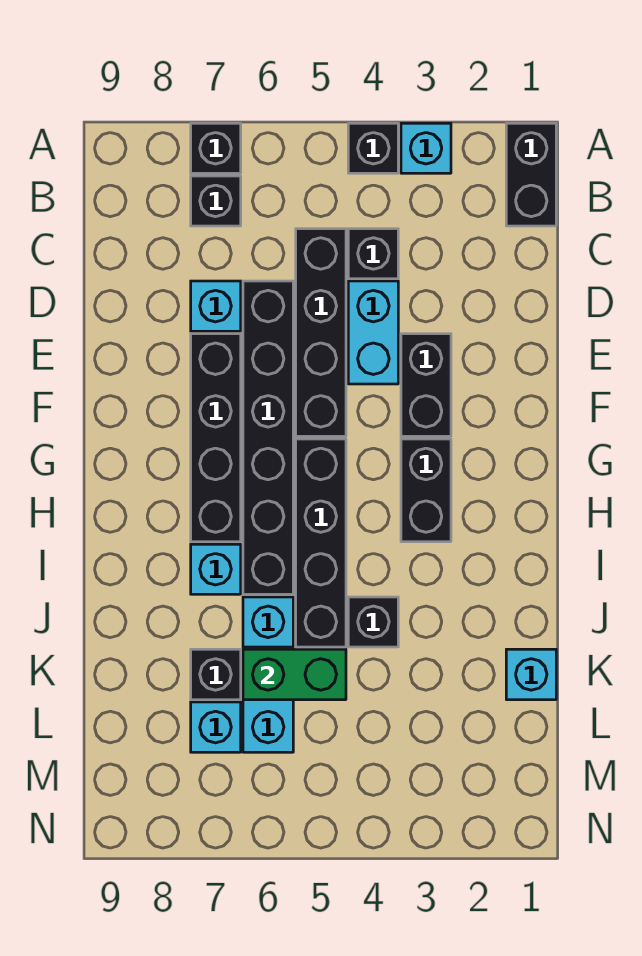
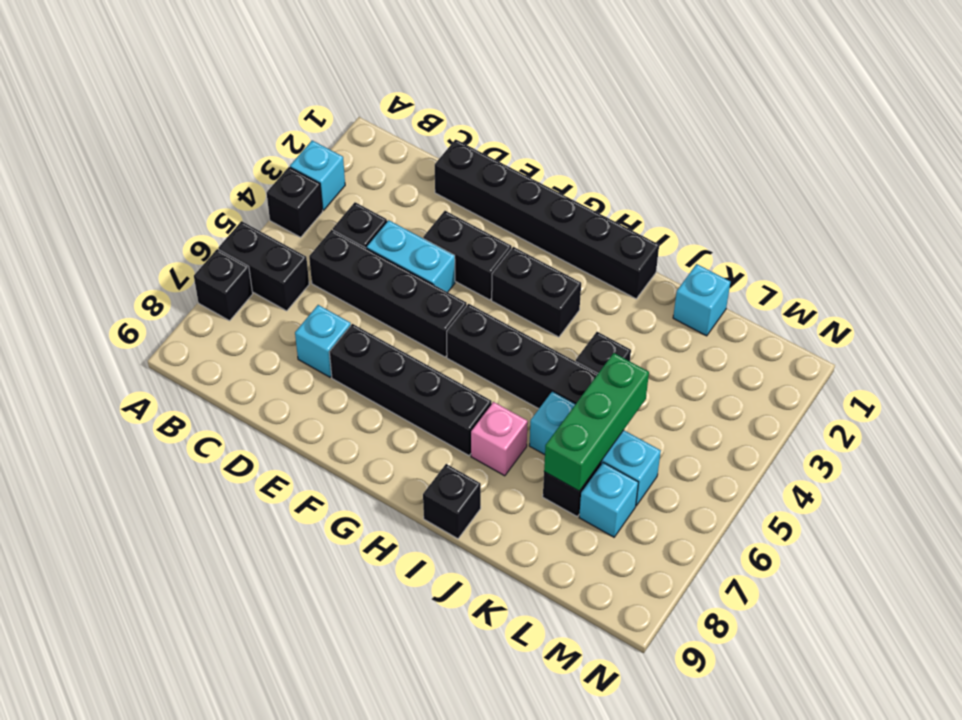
black 1x2 brick [506,123,556,226] -> black 1x2 brick moved to [218,221,309,311]
black 1x1 brick [191,176,241,226] -> black 1x1 brick moved to [423,464,481,539]
black 1x6 brick [243,281,293,594] -> black 1x6 brick moved to [435,139,659,299]
cyan 1x1 brick [191,544,241,594] -> pink 1x1 brick [471,402,528,476]
green 1x2 brick [243,649,346,700] -> green 1x3 brick [544,353,649,491]

